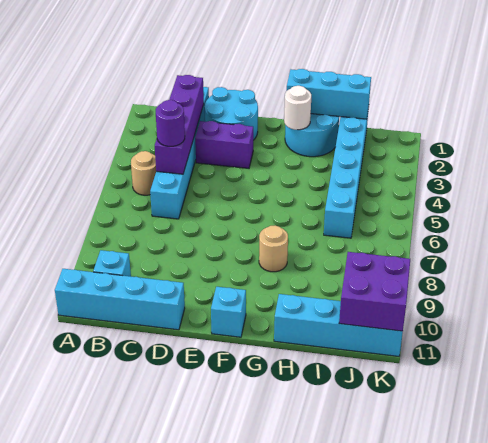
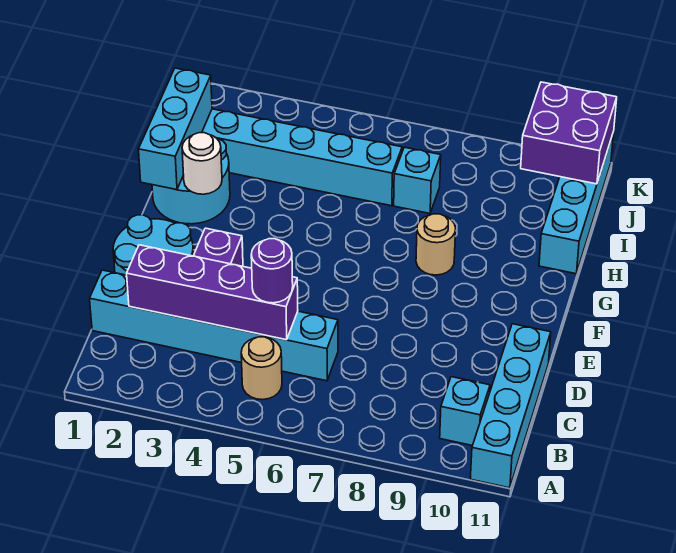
cyan 1x1 brick [211,287,246,337] -> cyan 1x1 brick moved to [394,147,441,213]

